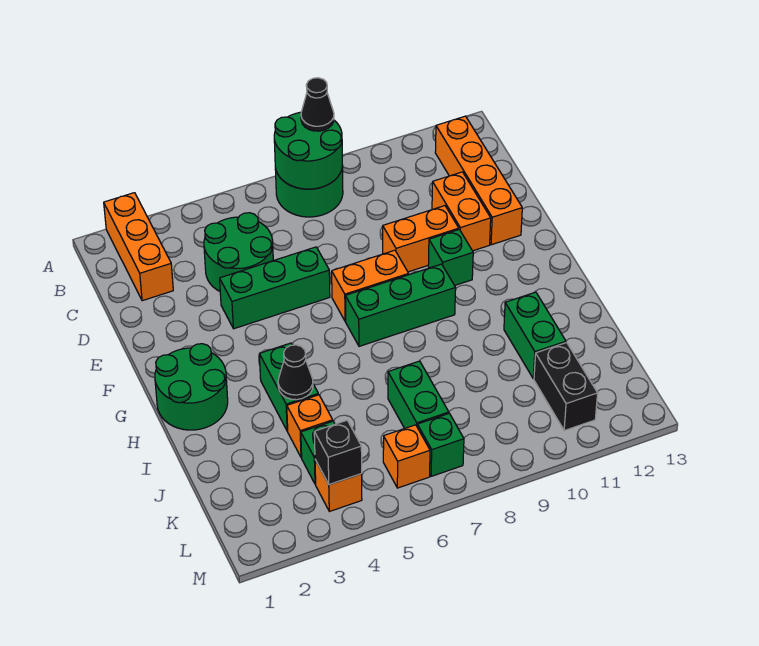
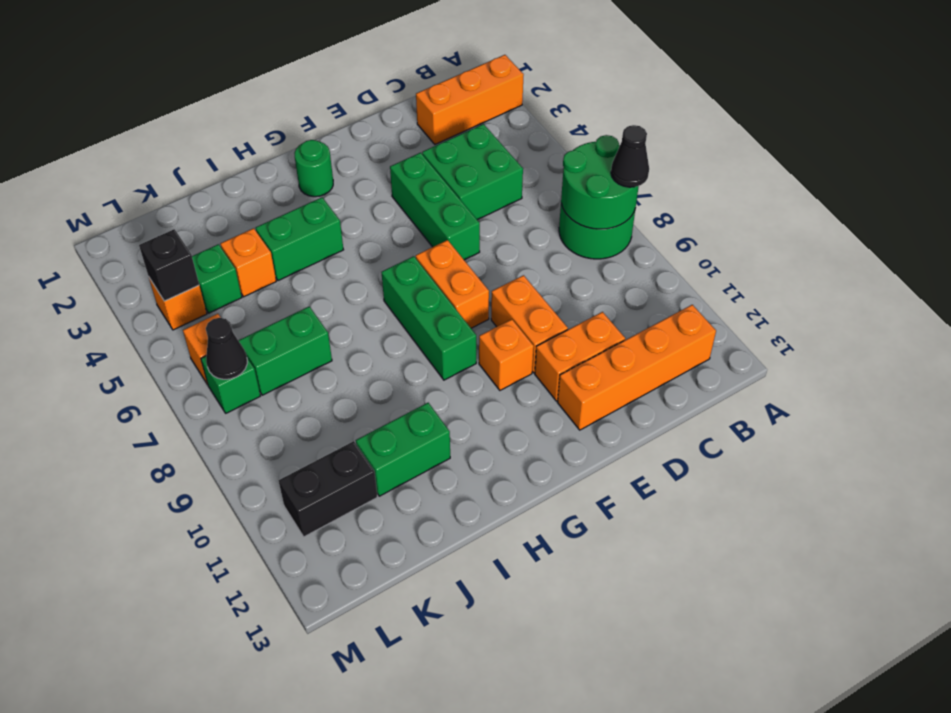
green 2x2 round brick [204,213,273,291] -> green 2x2 brick [422,124,523,220]
green 1x1 brick [428,230,473,286] -> orange 1x1 brick [479,319,534,390]
green 2x2 round brick [155,344,228,430] -> green 1x1 round brick [294,140,333,197]
black 1x1 cone [278,345,313,400] -> black 1x1 cone moved to [206,318,247,379]

